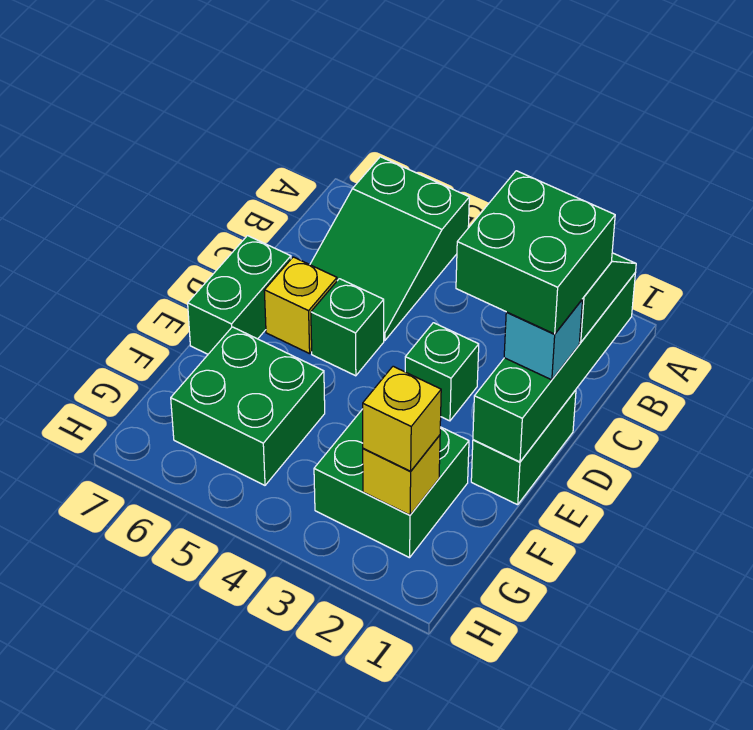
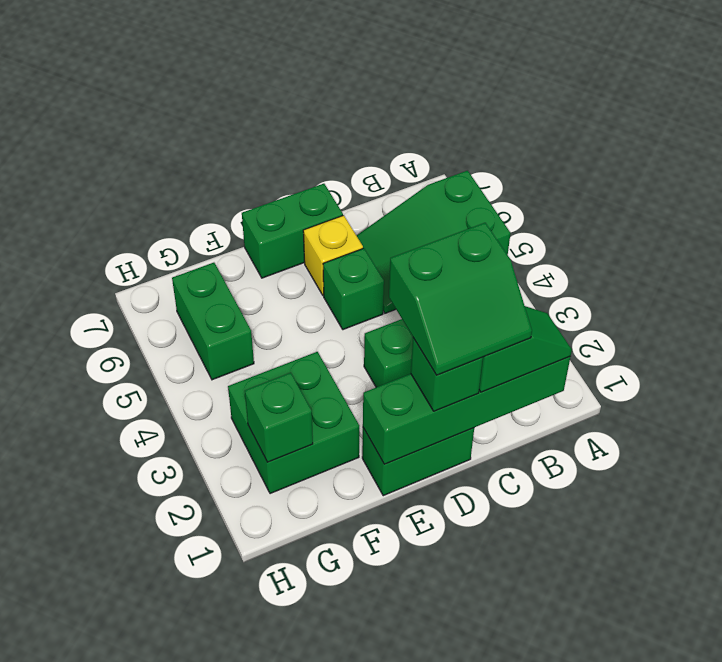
green 2x2 brick [456,171,615,334] -> green 2x2 slope [389,223,532,375]
cyan 1x1 brick [504,299,583,380] -> green 1x1 brick [411,338,483,411]
green 2x2 brick [171,327,325,485] -> green 1x2 brick [172,263,254,380]
yellow 1x1 brick [363,435,440,515] -> green 1x1 brick [245,373,313,462]
yellow 1x1 brick [363,366,441,471] -> none

